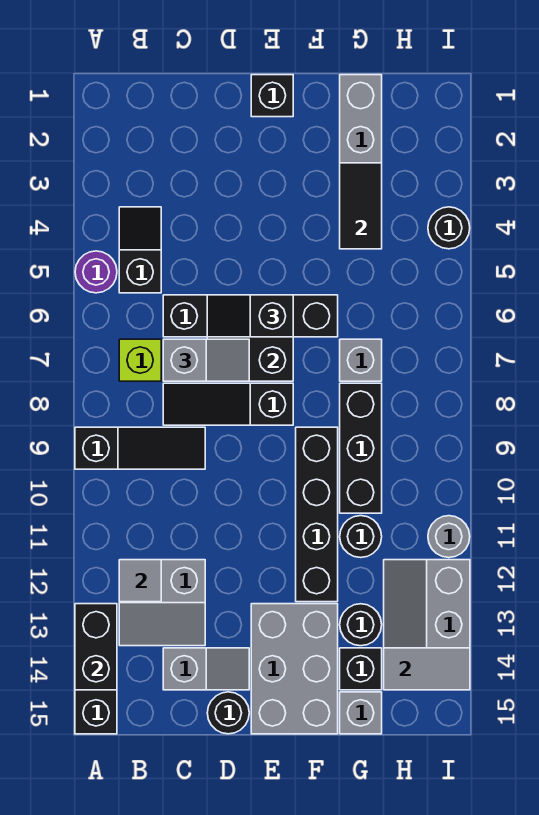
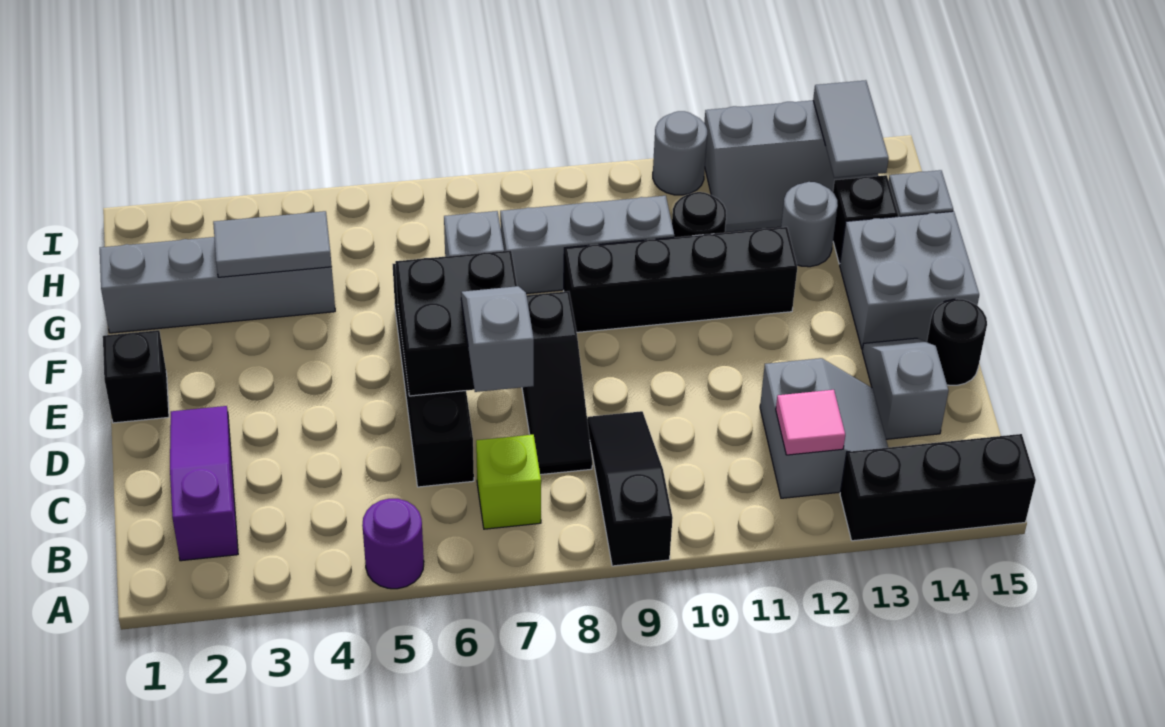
black 1x2 brick [75,604,117,690] -> none
none -> purple 1x3 slope [170,406,238,561]
black 1x2 slope [119,207,161,293] -> none
grey 1x1 tile [119,560,161,602] -> pink 1x1 tile [776,390,845,455]
black 1x2 slope [207,295,293,337] -> none
grey 2x3 brick [251,604,338,734] -> grey 2x2 brick [840,211,979,349]
black 1x2 tile [340,163,382,249] -> grey 1x2 tile [213,211,332,277]
black 1x3 brick [340,383,382,513] -> grey 1x3 brick [500,196,674,294]
black 1x1 round brick [340,604,382,646] -> grey 1x1 round brick [781,182,838,267]
black 1x1 round brick [428,207,470,249] -> none

